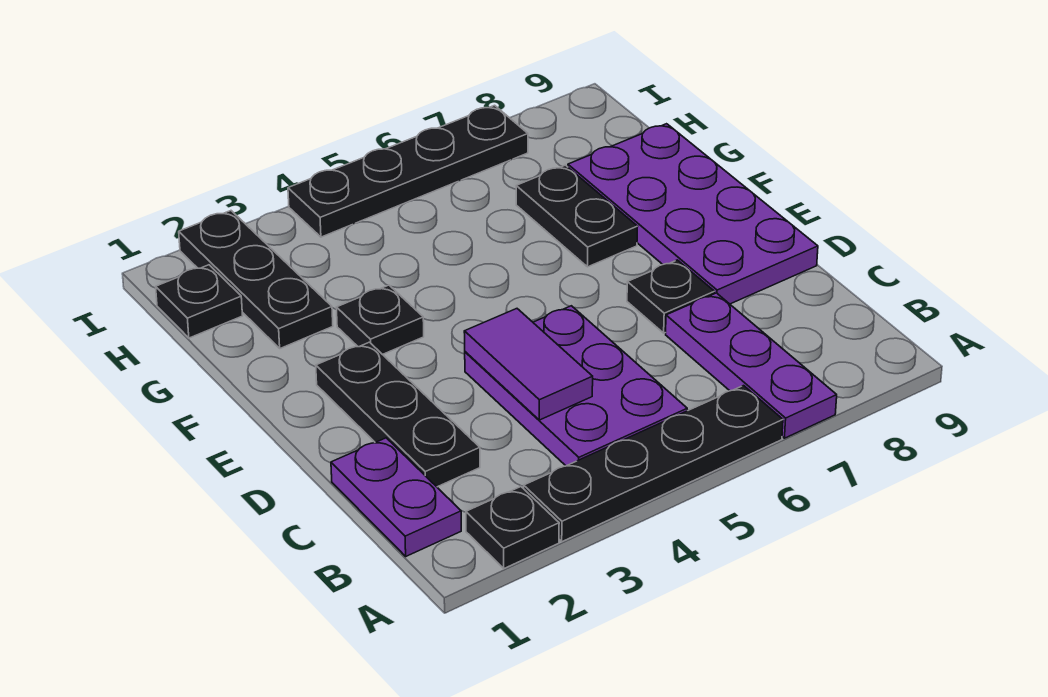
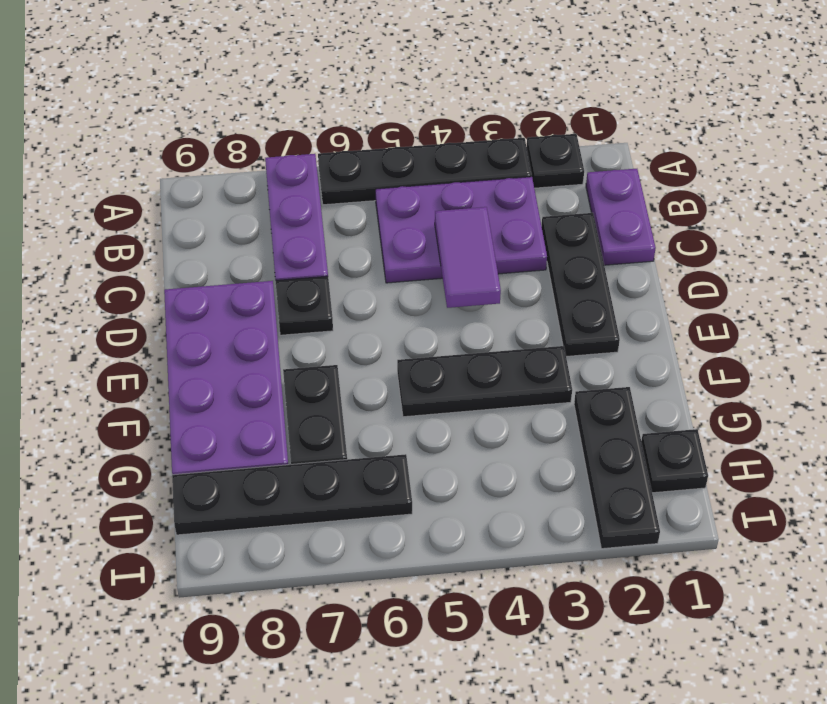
purple 2x3 plate [465,306,687,466] -> purple 2x3 plate turned to [376,177,547,283]
black 1x1 plate [336,285,424,355] -> black 1x3 plate [397,346,572,417]
black 1x4 plate [288,105,528,237] -> black 1x4 plate moved to [172,454,412,535]

